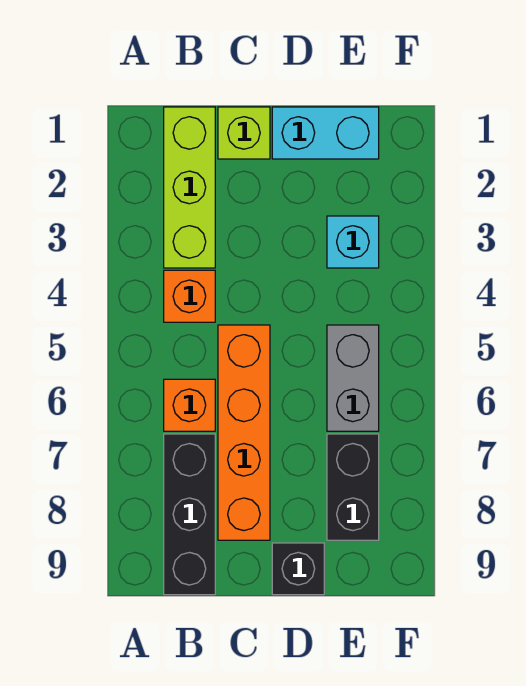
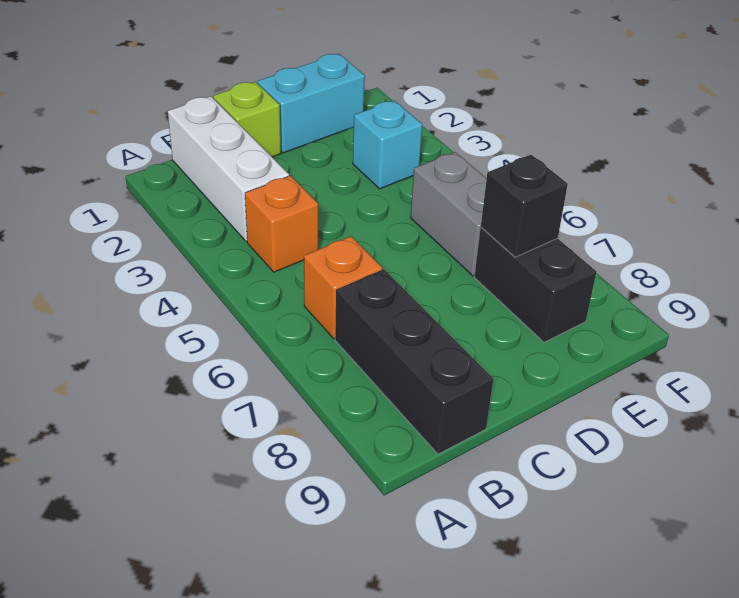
lime 1x3 brick [164,107,215,268] -> white 1x3 brick [168,96,289,242]
orange 1x4 brick [218,325,270,540] -> none
black 1x1 brick [272,543,324,595] -> black 1x1 brick moved to [481,155,568,257]

